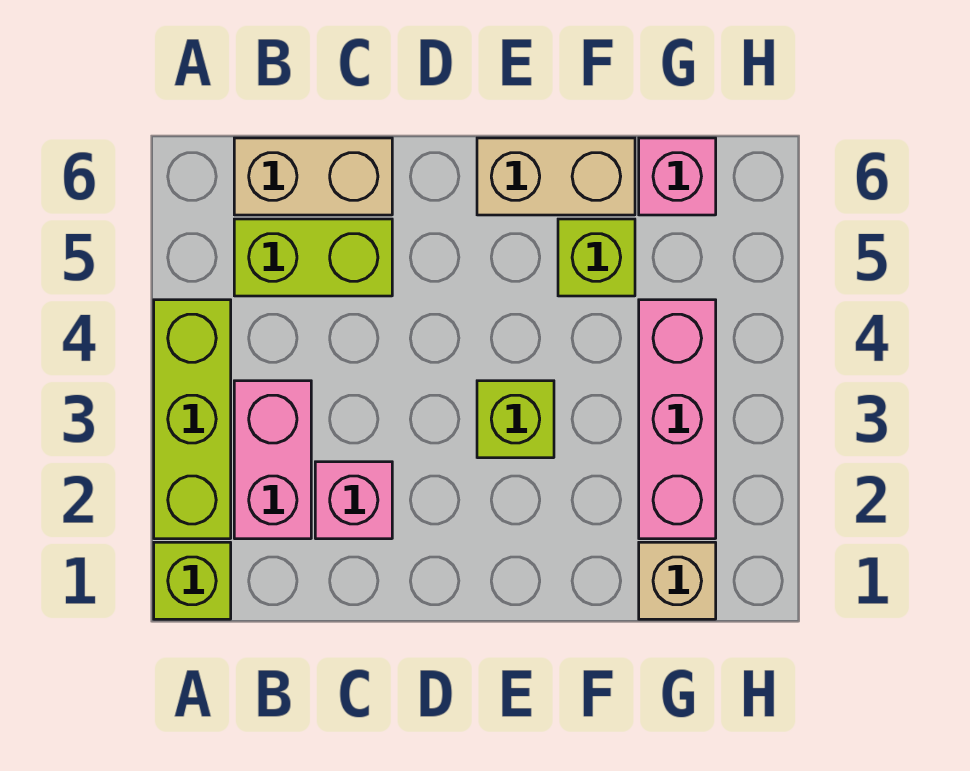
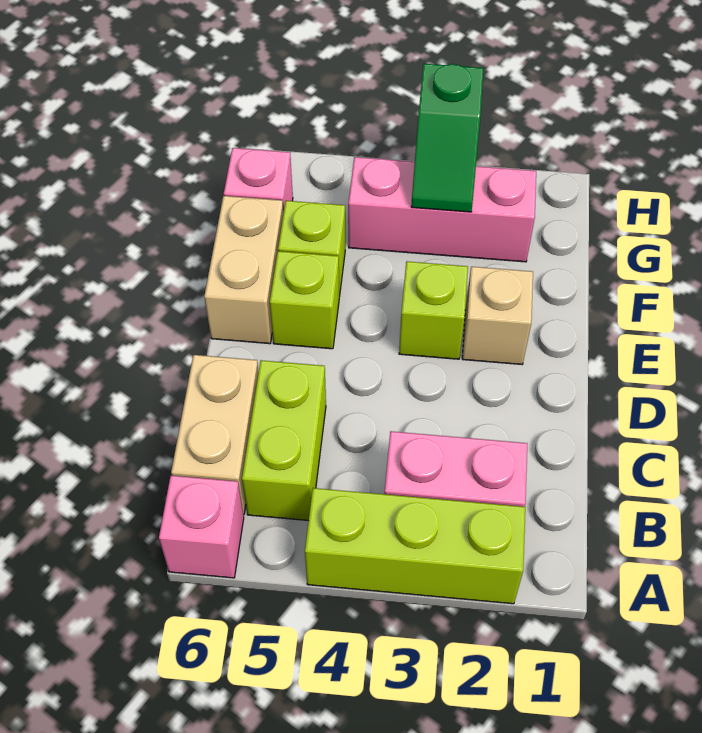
lime 1x1 brick [154,542,231,619] -> lime 1x1 brick moved to [270,251,339,349]
pink 1x1 brick [315,462,392,539] -> pink 1x1 brick moved to [159,476,244,578]
tan 1x1 brick [639,542,716,619] -> tan 1x1 brick moved to [462,267,533,364]
none -> green 1x2 slope [411,64,483,212]

